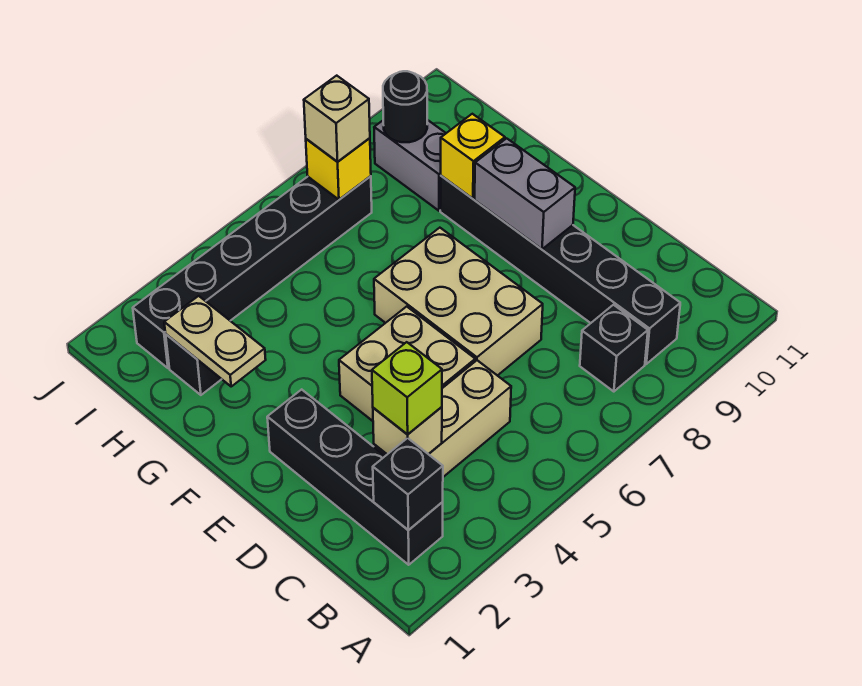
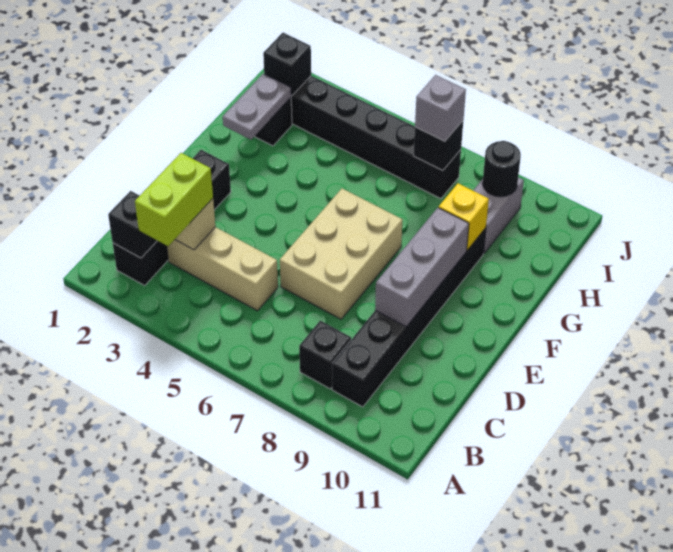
lime 1x1 brick [372,342,442,435] -> lime 1x2 brick [135,153,213,246]
tan 2x2 brick [339,306,475,421] -> none
grey 1x2 brick [475,138,575,249] -> grey 1x3 brick [375,208,469,327]
tan 1x2 plate [164,296,266,386] -> grey 1x2 plate [223,74,291,140]
none -> black 1x1 brick [263,33,311,96]
yellow 1x1 brick [306,138,371,200] -> black 1x1 brick [414,121,463,171]
tan 1x1 brick [304,76,370,162] -> grey 1x1 brick [415,75,466,141]

